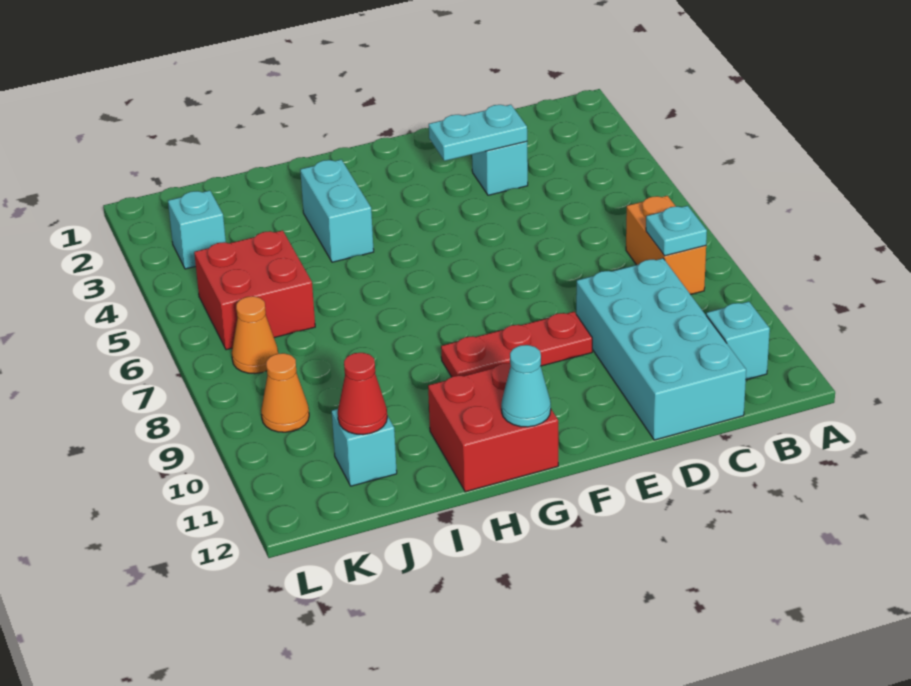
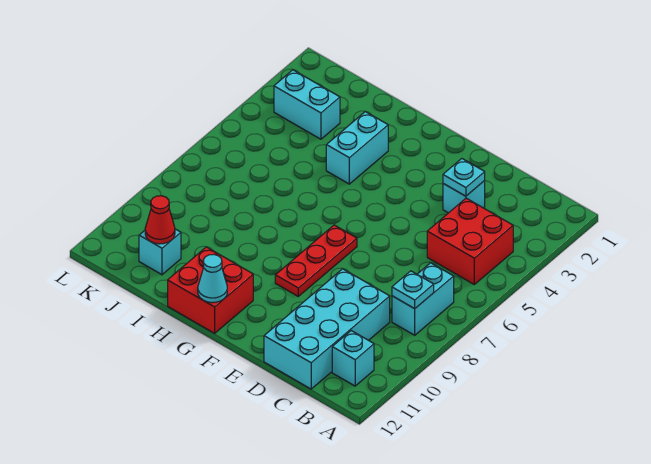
orange 1x2 brick [626,196,706,295] -> cyan 1x2 brick [392,263,454,335]
cyan 1x2 plate [429,105,527,161] -> cyan 1x1 plate [443,159,485,196]
red 1x3 plate [441,312,592,377] -> red 1x3 plate turned to [275,225,357,296]
red 2x2 brick [194,230,315,350] -> red 2x2 brick moved to [427,198,513,284]
cyan 1x1 brick [168,191,226,269] -> cyan 1x2 brick [274,70,340,139]
orange 1x1 cone [232,296,278,374] -> none
orange 1x1 cone [261,353,309,432] -> none

